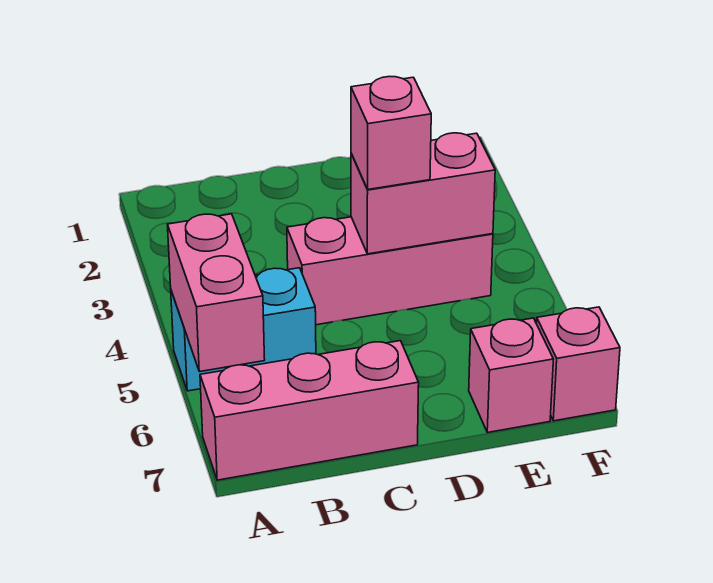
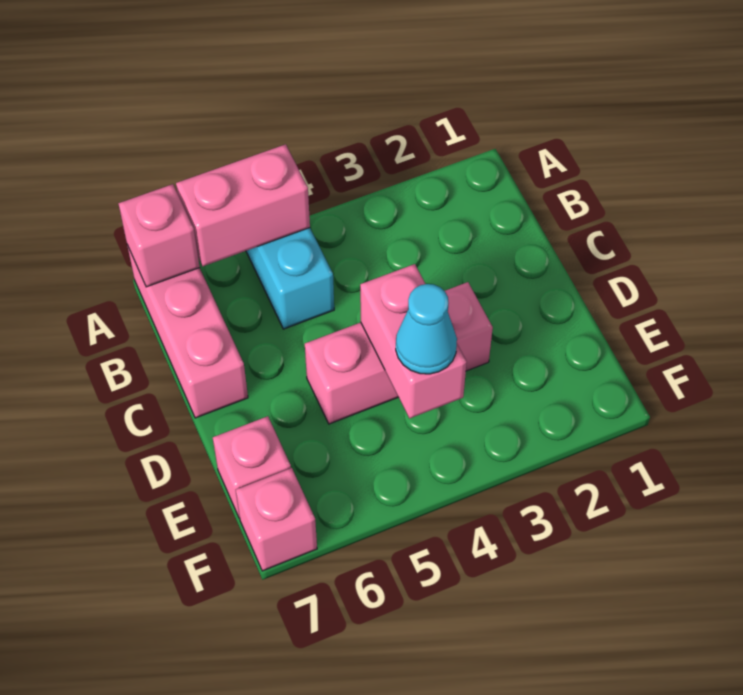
pink 1x3 brick [287,217,493,325] -> pink 1x3 brick turned to [305,282,493,424]
pink 1x1 brick [351,76,431,189] -> pink 1x1 brick moved to [118,184,200,287]
none -> cyan 1x1 cone [396,284,457,374]

